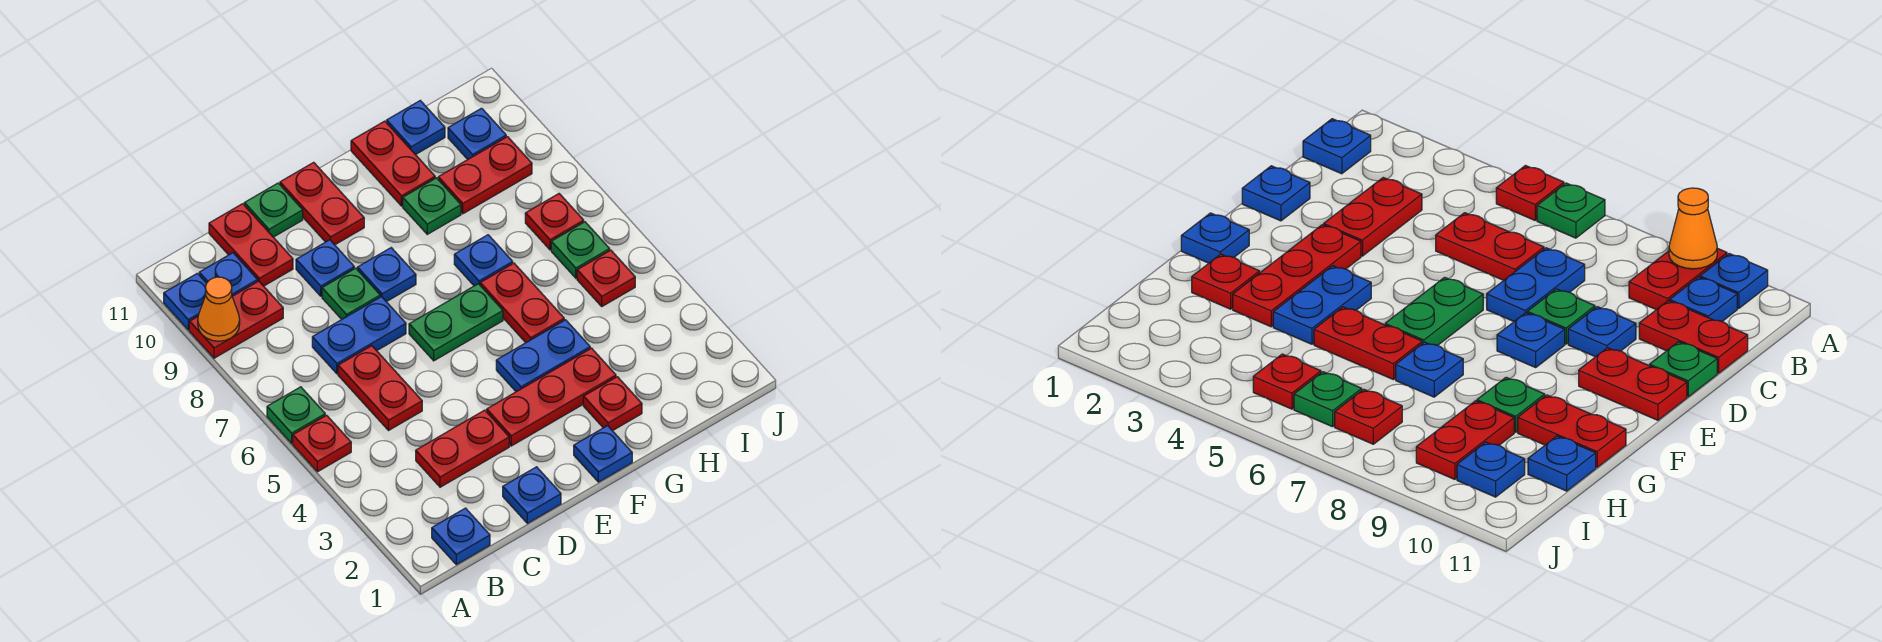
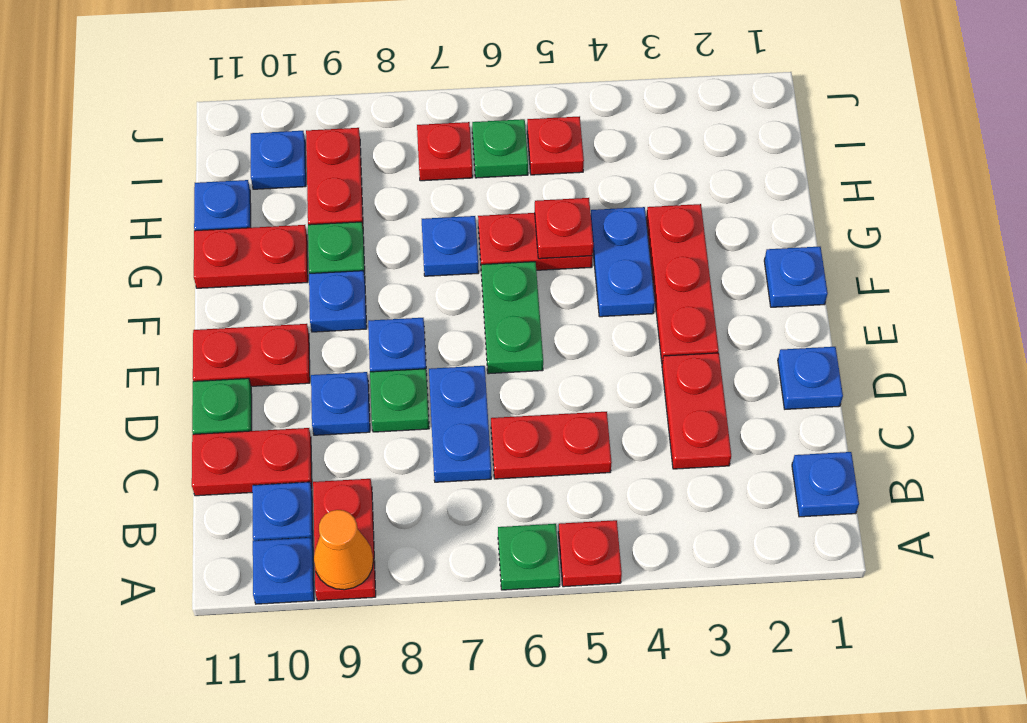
none -> blue 1x1 plate [309,271,367,332]
red 1x1 plate [583,377,642,431] -> red 1x1 plate moved to [535,198,593,259]

